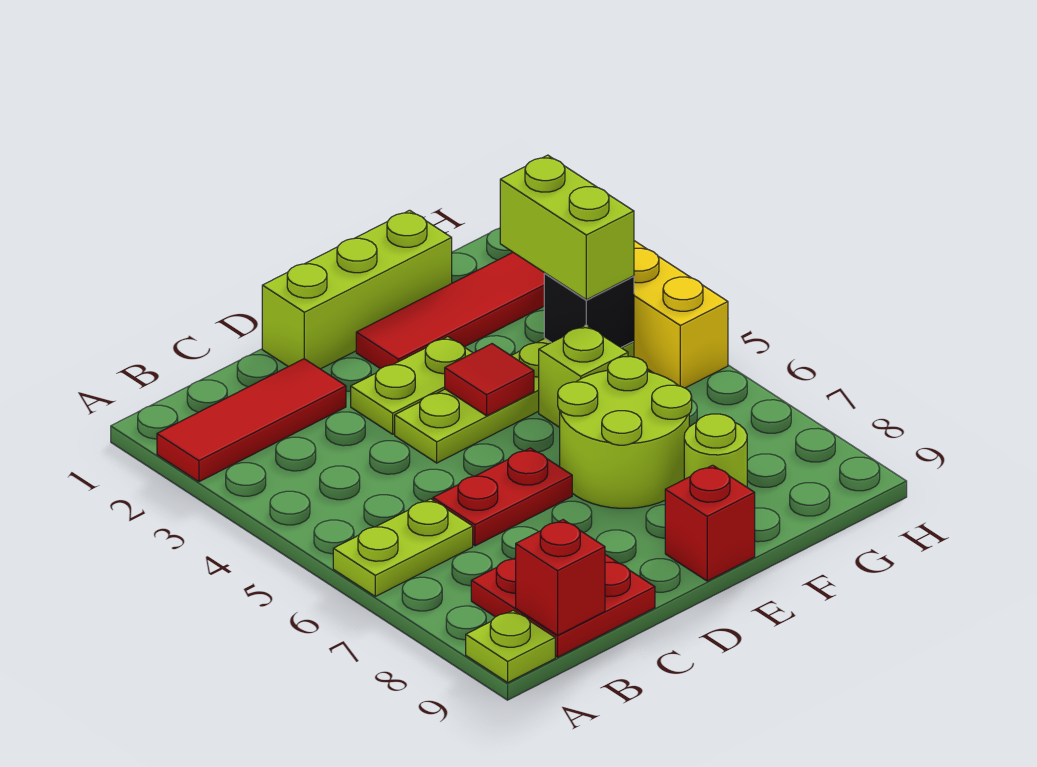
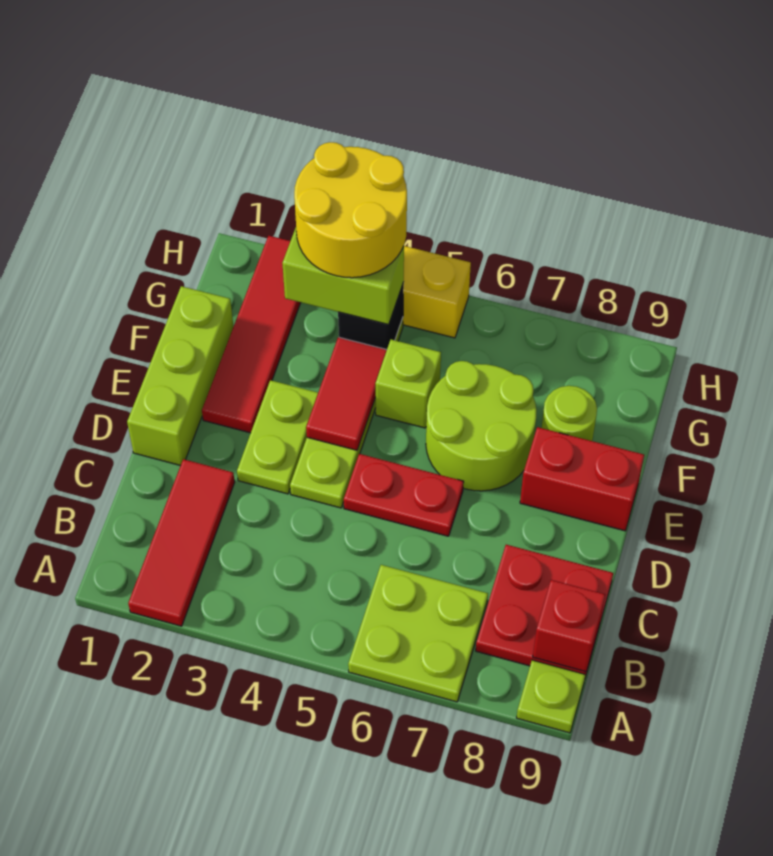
lime 1x2 plate [333,499,473,596] -> lime 2x2 plate [348,565,488,702]
red 1x2 plate [433,448,572,546] -> red 1x2 plate turned to [344,454,464,536]
red 1x1 tile [445,344,534,416] -> red 1x2 tile [306,337,387,450]
red 1x1 brick [665,465,755,581] -> red 1x2 brick [520,427,644,531]
none -> yellow 2x2 round brick [294,142,407,278]

